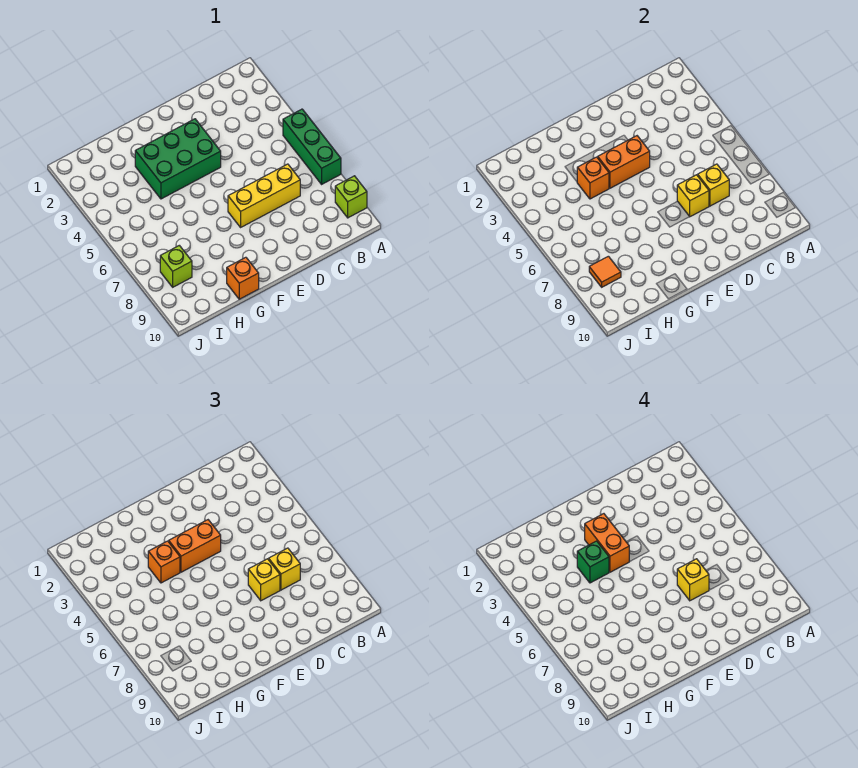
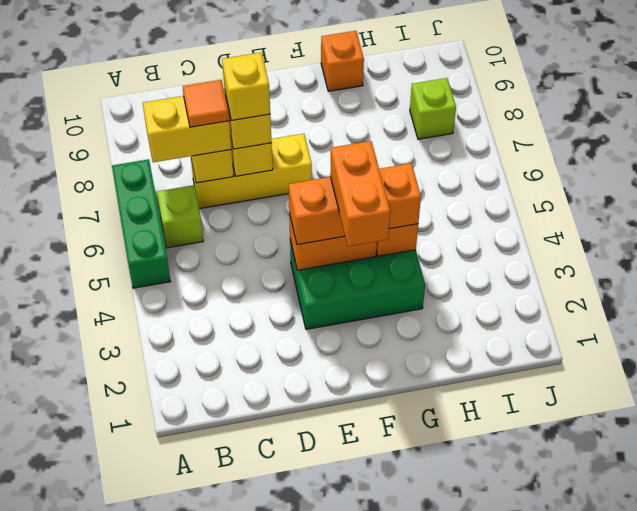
lime 1x1 brick [335,176,367,218] -> lime 1x1 brick moved to [157,185,203,248]
yellow 1x1 brick [269,548,300,590] -> yellow 1x2 brick [143,96,231,162]
green 1x1 brick [577,541,609,583] -> none
orange 1x1 tile [589,256,621,287] -> orange 1x1 tile moved to [183,80,229,127]

